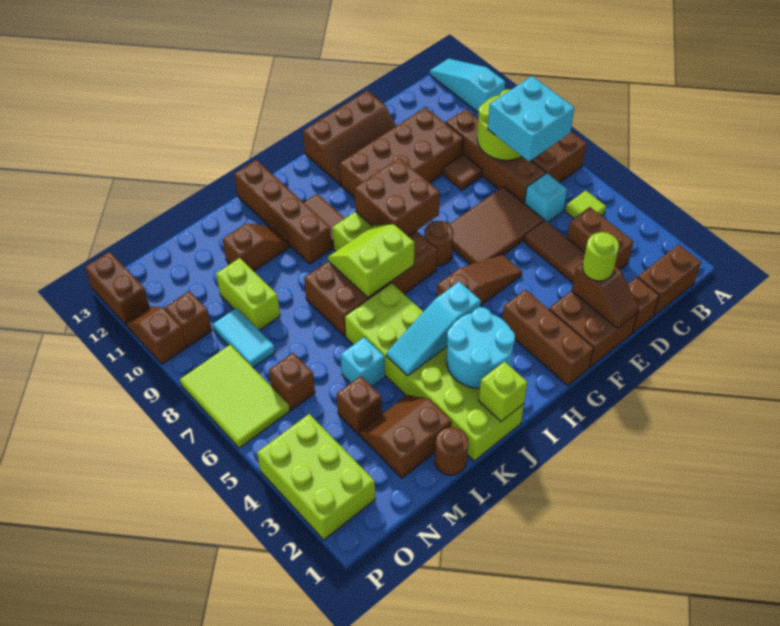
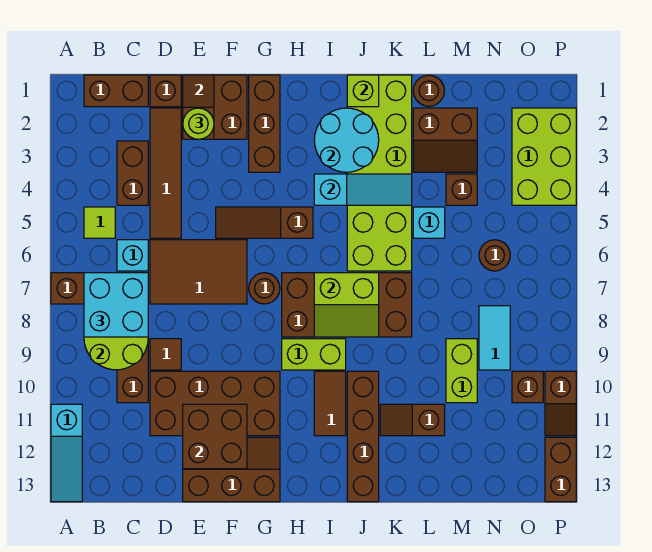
brown 2x2 brick [355,158,440,236] -> brown 2x2 brick moved to [183,404,247,469]
brown 1x1 brick [269,353,315,410] -> brown 1x1 round brick [479,240,510,271]
lime 2x3 tile [180,345,290,448] -> none

